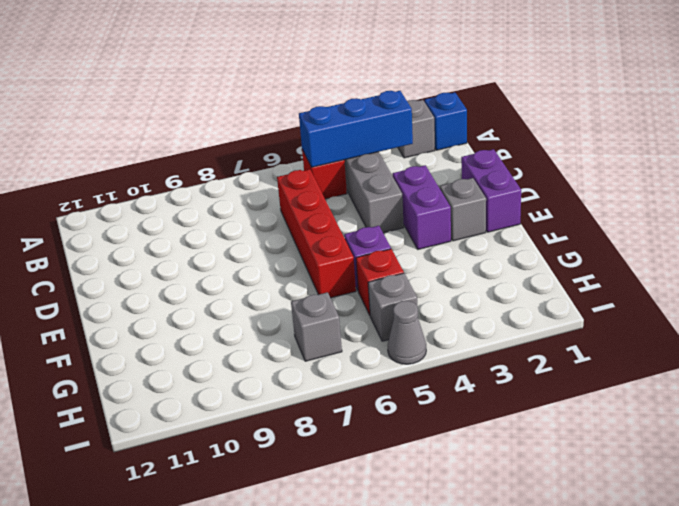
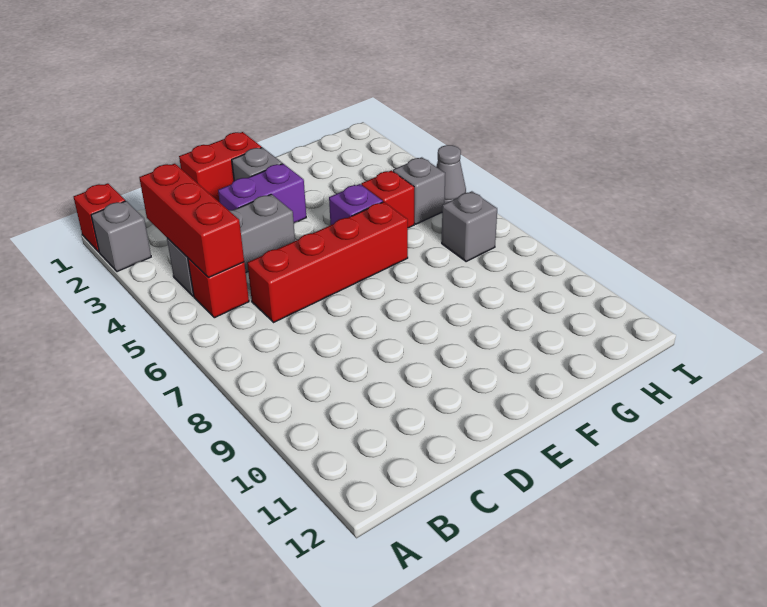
blue 1x1 brick [425,93,467,150] -> red 1x1 brick [74,183,125,252]
blue 1x3 brick [299,91,413,167] -> red 1x3 brick [139,164,244,277]
purple 1x2 brick [461,149,521,232] -> red 1x2 brick [179,132,262,202]

